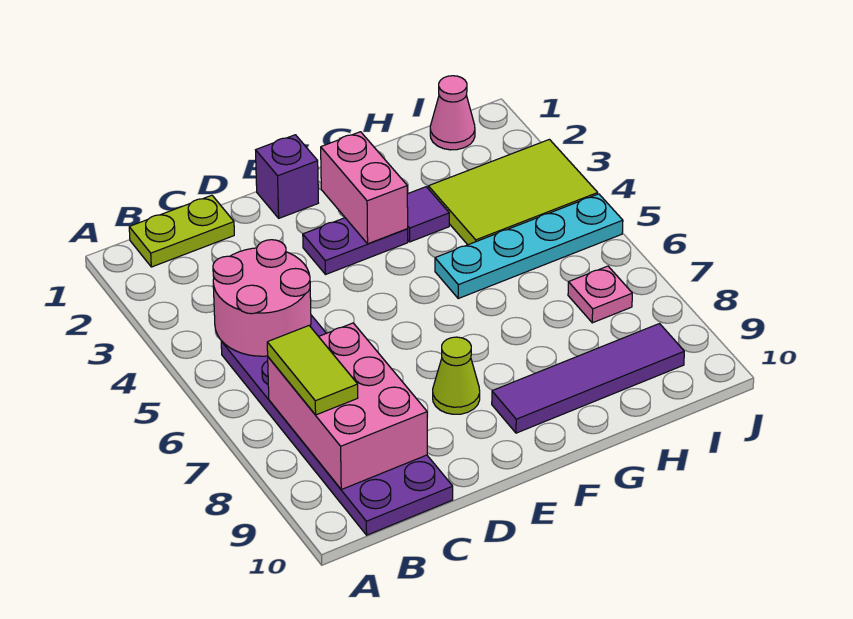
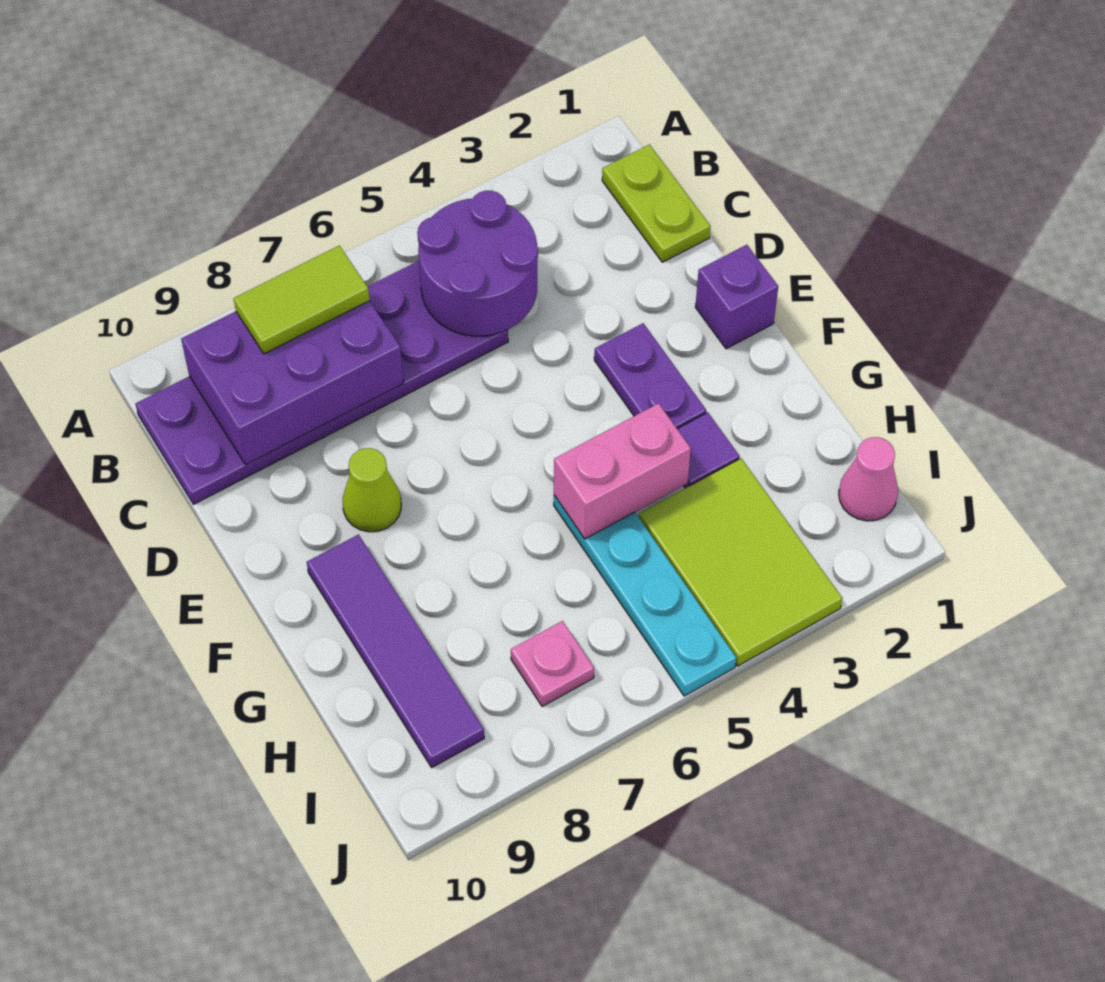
pink 2x2 round brick [213,240,311,356] -> purple 2x2 round brick [417,191,538,336]
pink 2x3 brick [268,323,427,489] -> purple 2x3 brick [181,301,403,465]
pink 1x2 brick [321,132,408,244] -> pink 1x2 brick moved to [554,403,691,539]

